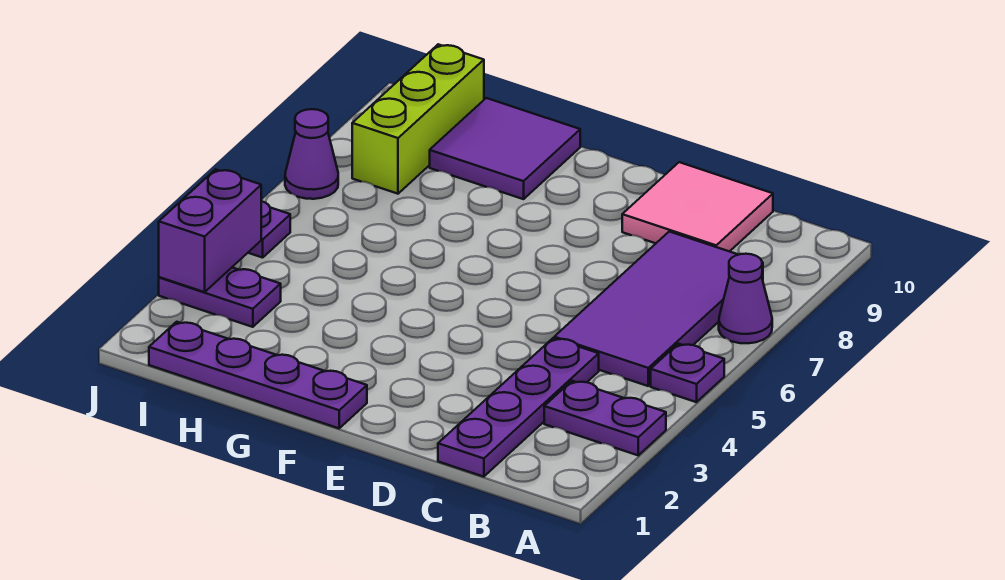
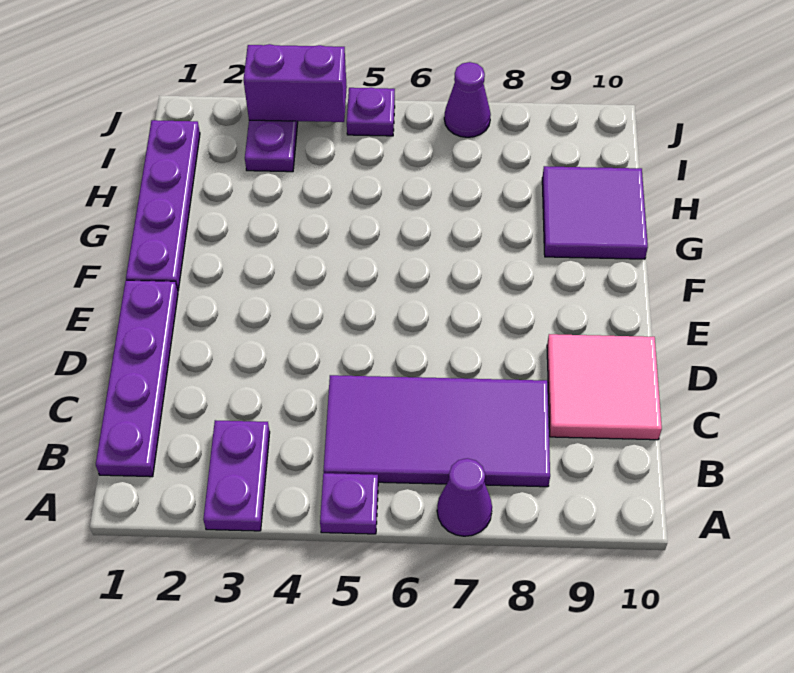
purple 1x4 plate [438,338,599,477] -> purple 1x4 plate turned to [96,280,178,477]
lime 1x3 brick [352,44,484,194] -> none

